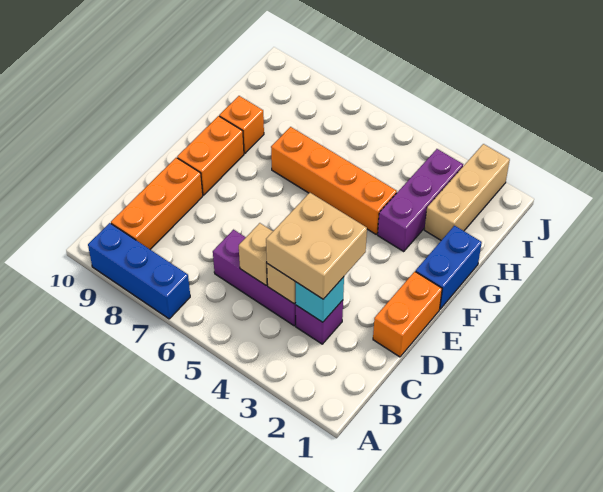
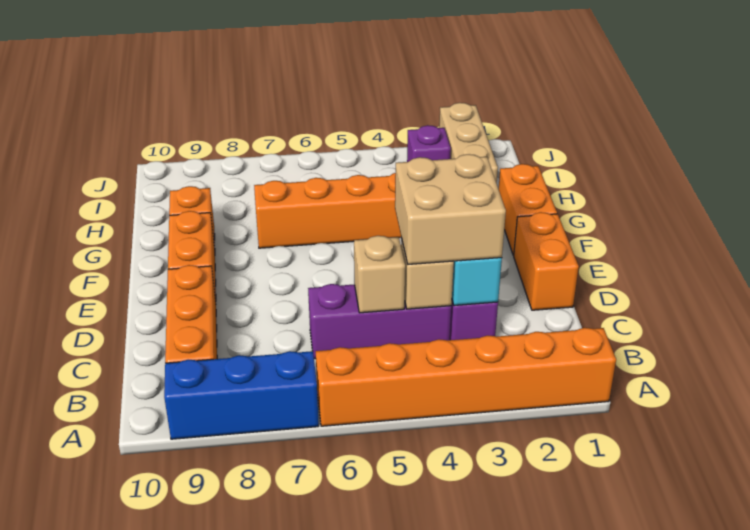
none -> orange 1x6 brick [316,328,616,426]
blue 1x2 brick [416,226,482,309] -> orange 1x2 brick [499,164,557,256]
purple 1x3 brick [378,149,463,251] -> purple 1x1 brick [407,125,451,162]

